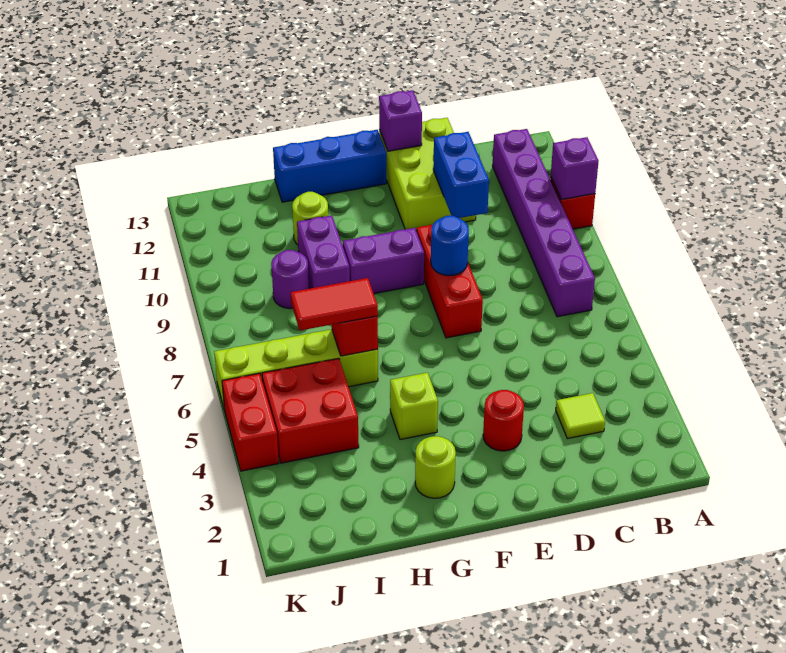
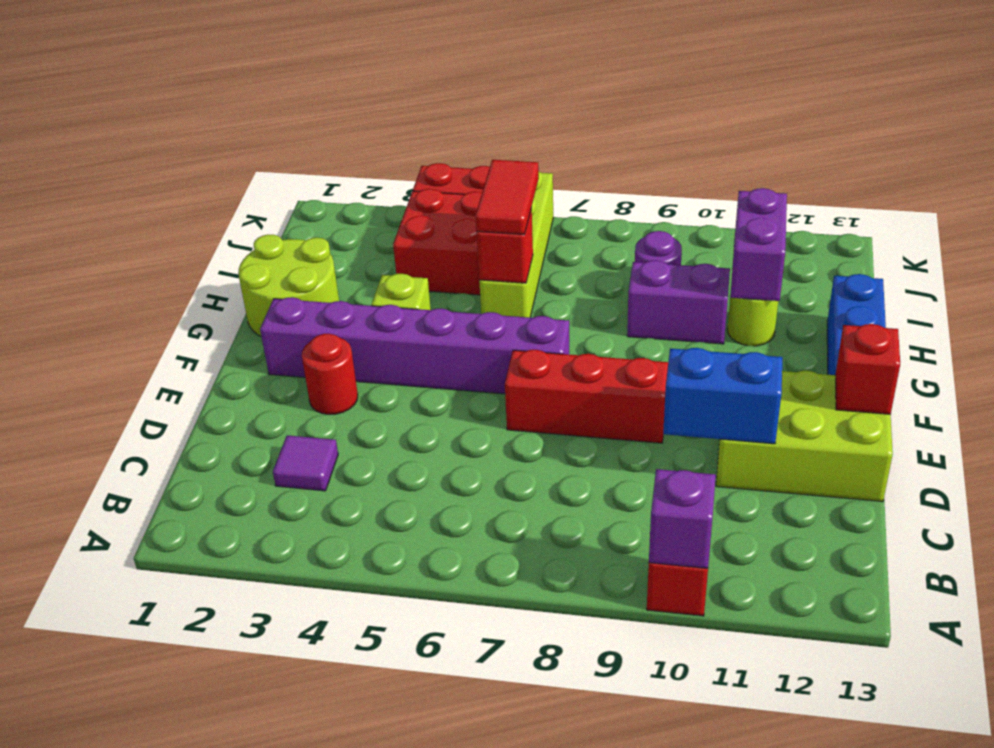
purple 1x6 brick [492,129,595,317] -> purple 1x6 brick moved to [260,297,569,394]
lime 1x1 tile [556,393,605,439] -> purple 1x1 tile [273,435,338,491]
blue 1x1 round brick [431,216,469,276] -> none
purple 1x1 brick [379,90,422,151] -> red 1x1 brick [835,324,900,414]
purple 1x2 brick [343,228,424,293] -> purple 1x2 brick moved to [730,188,787,301]
lime 1x1 round brick [415,436,456,498] -> lime 2x2 round brick [238,235,339,336]

